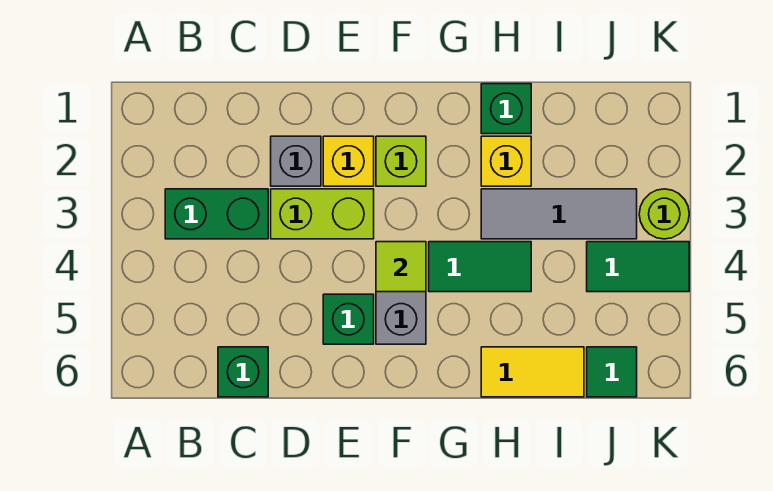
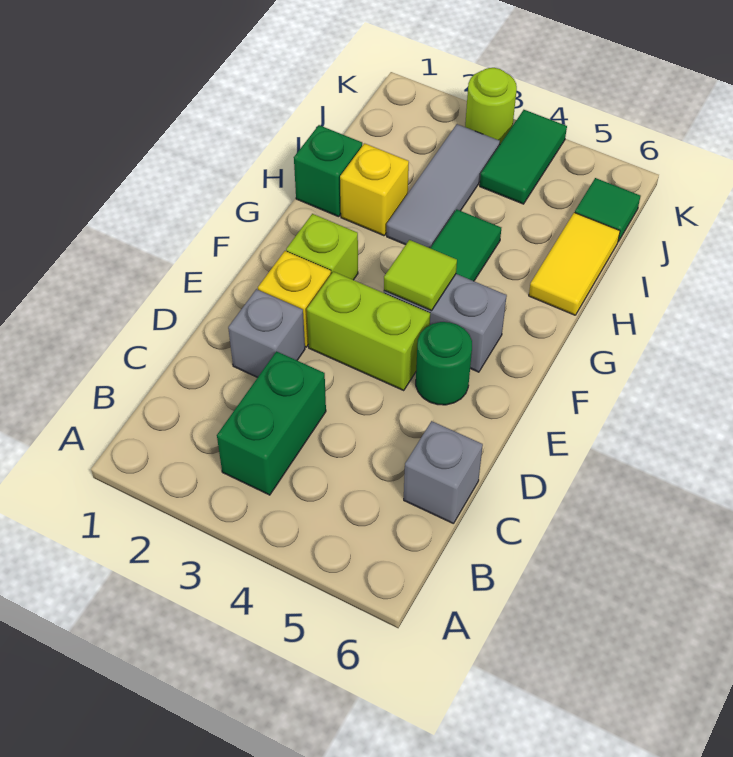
green 1x1 brick [218,347,268,397] -> grey 1x1 brick [404,421,483,524]
lime 1x2 brick [271,189,374,239] -> lime 1x2 brick turned to [307,272,430,390]
green 1x1 brick [323,294,374,344] -> green 1x1 round brick [416,322,472,405]

